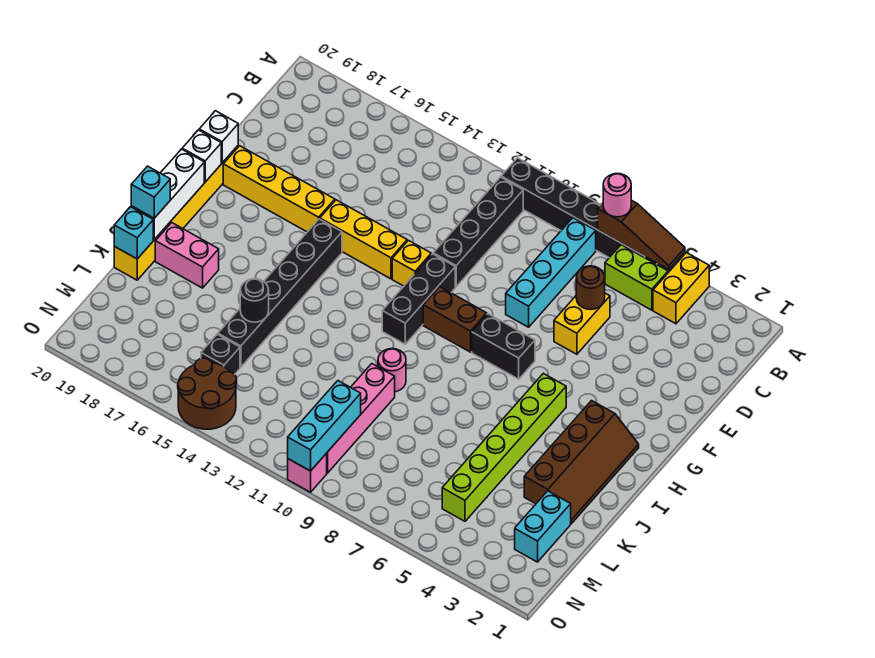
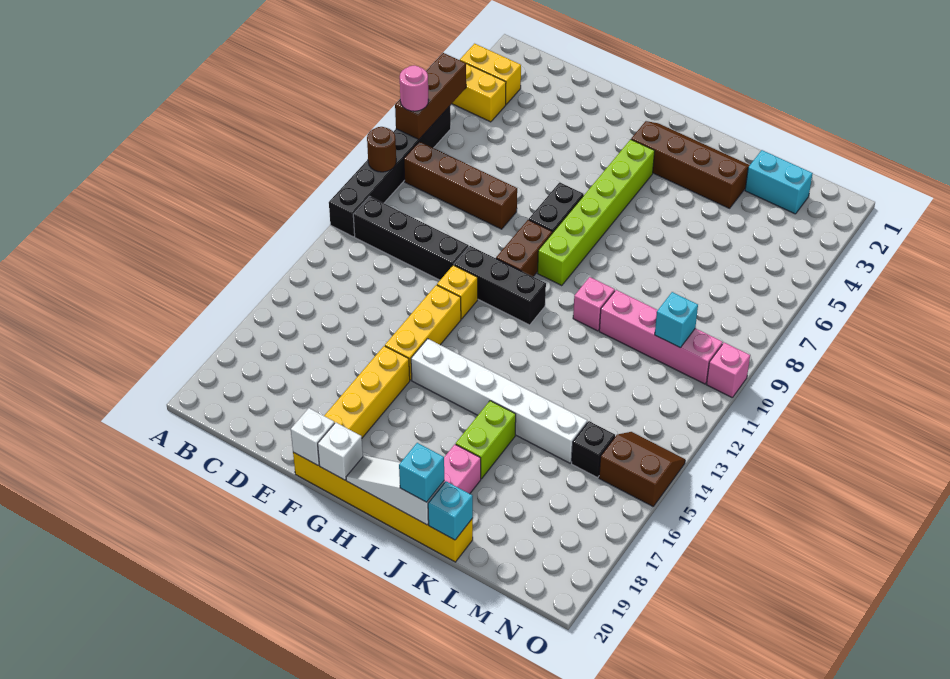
brown 1x3 slope [598,200,685,270] -> brown 1x3 brick [395,53,466,139]
lime 1x2 brick [605,245,668,310] -> lime 1x2 brick moved to [456,401,516,479]
cyan 1x4 brick [506,218,596,327] -> brown 1x4 brick [404,142,517,229]
yellow 1x2 brick [554,293,610,354] -> yellow 1x2 brick moved to [460,44,521,104]
brown 1x1 round brick [576,266,605,310] -> brown 1x1 round brick moved to [367,127,396,172]
black 1x6 brick [218,219,342,367] -> white 1x6 brick [411,339,587,463]
lime 1x6 brick [442,373,566,521] -> lime 1x6 brick turned to [537,139,655,286]
white 1x3 brick [131,149,204,240] -> white 1x3 slope [346,455,444,525]
pink 1x1 round brick [378,349,406,392] -> pink 1x1 brick [573,277,615,331]
black 1x1 round brick [240,279,269,322] -> none
cyan 1x3 brick [288,381,361,471] -> cyan 1x1 brick [655,292,698,348]
brown 2x2 round brick [178,358,237,429] -> brown 2x2 slope [599,432,685,506]

